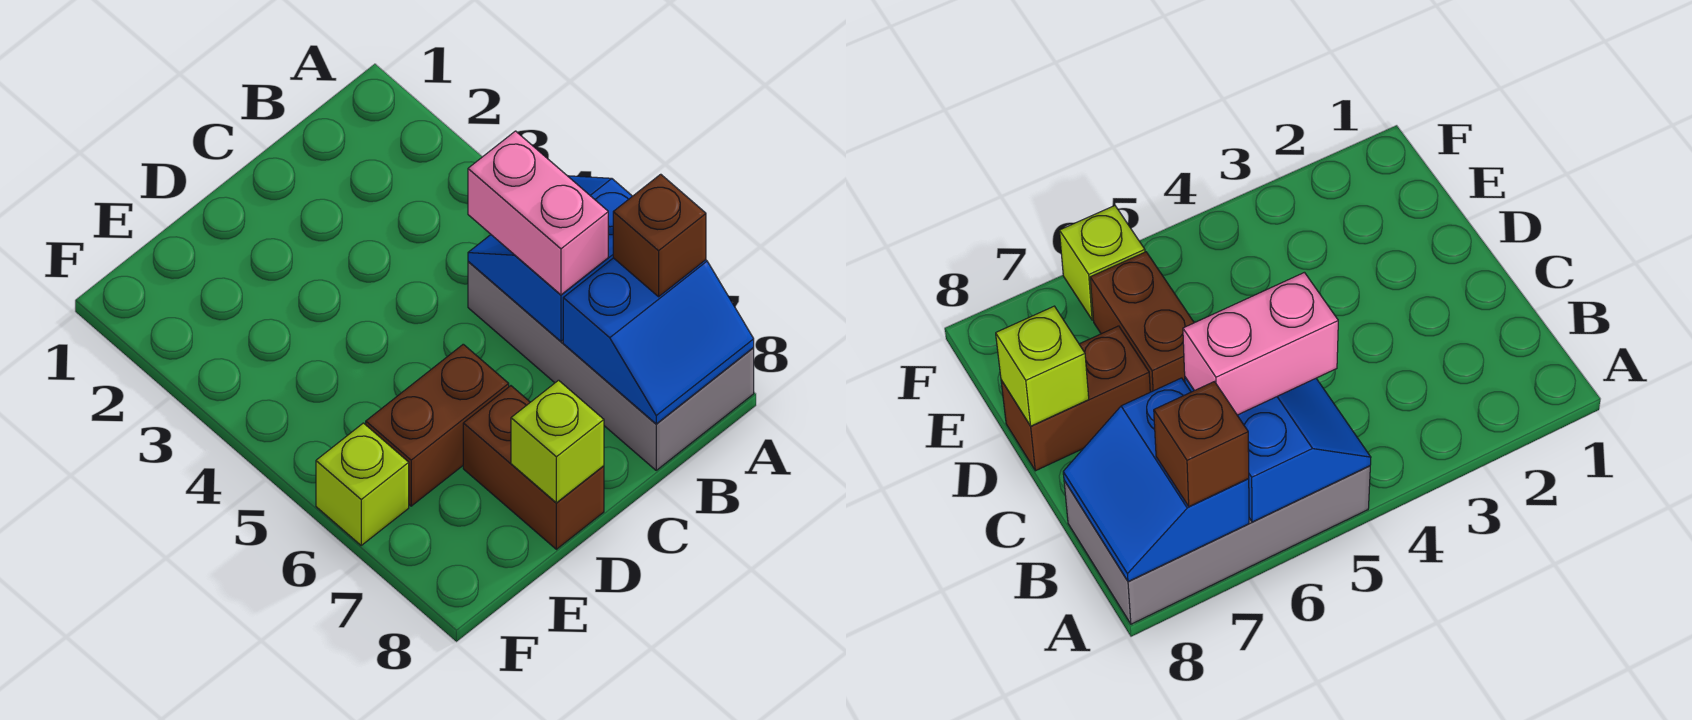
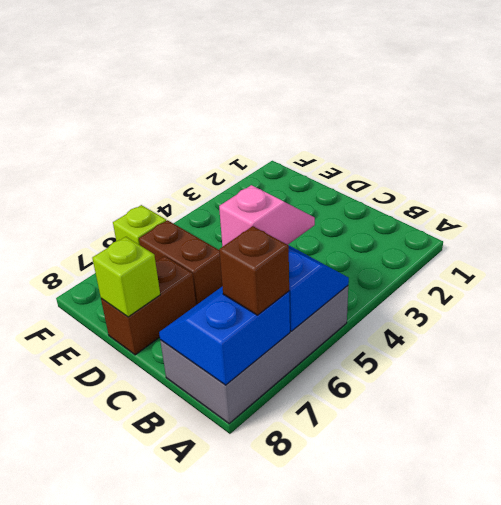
blue 2x2 slope [563,258,754,424] -> blue 2x2 slope turned to [159,287,290,385]
pink 1x2 brick [468,131,608,295] -> pink 1x2 slope [219,185,315,247]

